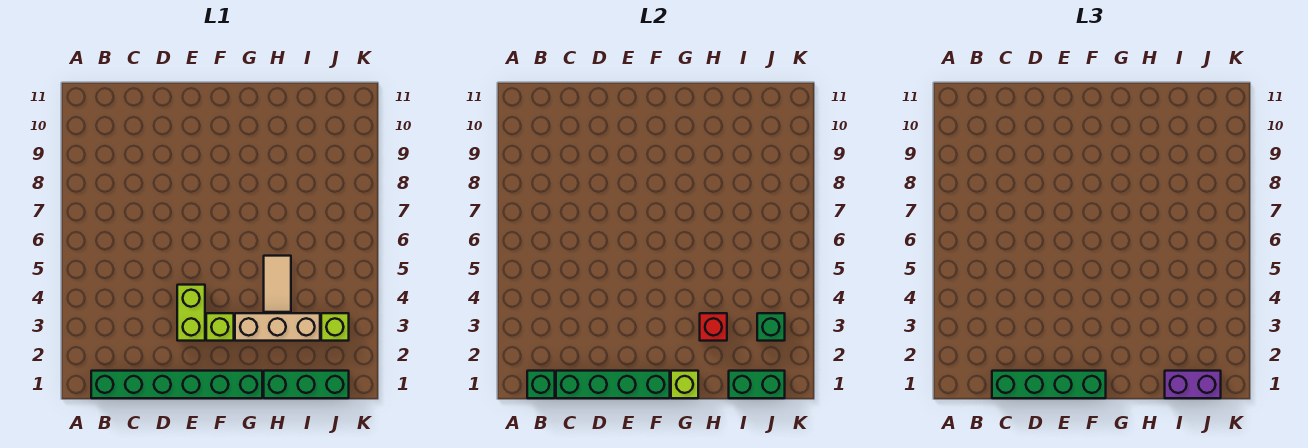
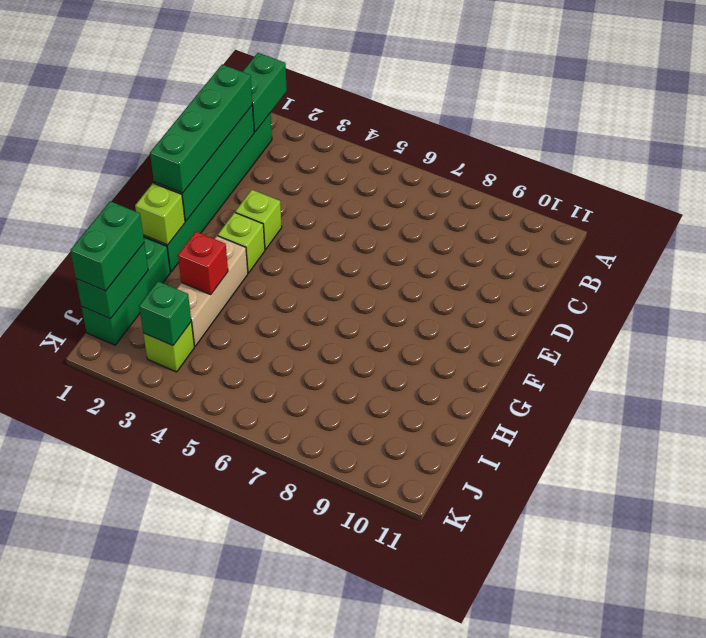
green 1x1 brick [527,371,555,398] -> green 1x2 brick [243,53,287,132]
lime 1x2 brick [177,285,205,341] -> lime 1x1 brick [235,190,282,250]
tan 1x2 tile [264,256,291,312] -> none
purple 1x2 brick [1165,371,1221,398] -> green 1x2 brick [70,201,144,291]

